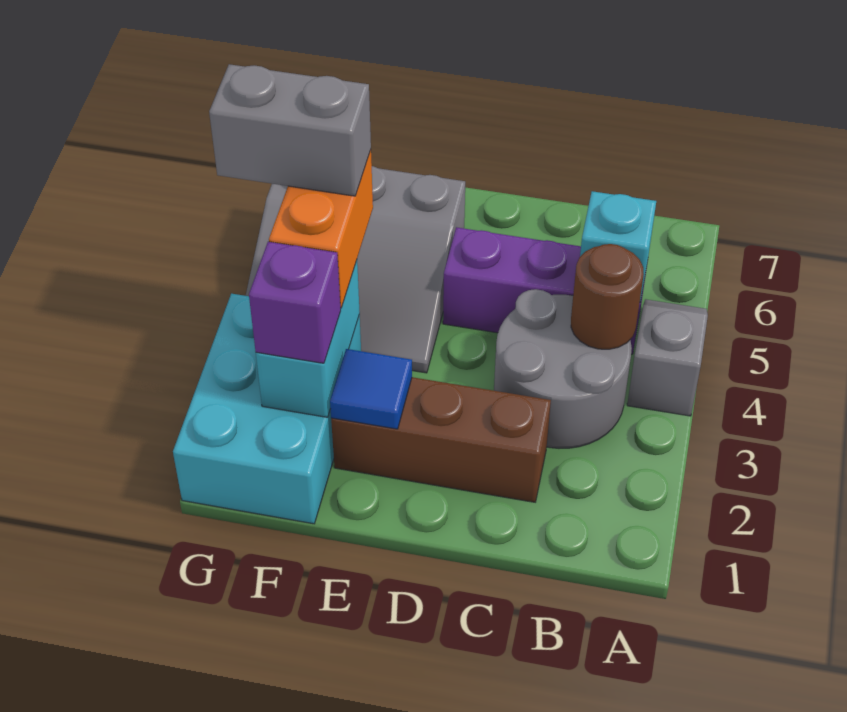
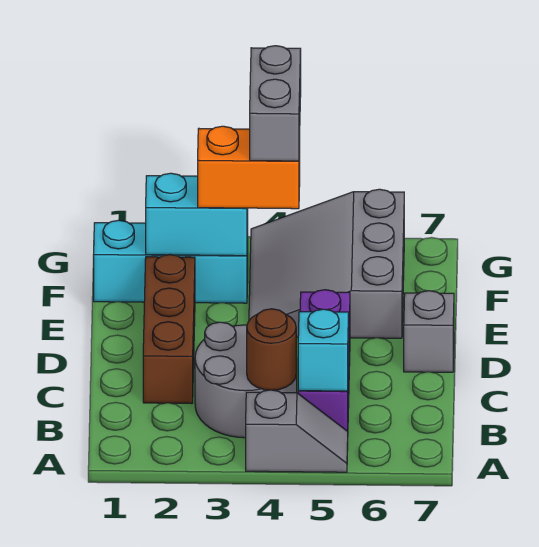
none -> grey 1x1 brick [404,291,454,372]
blue 1x1 tile [330,349,412,429] -> none
cyan 2x3 brick [173,294,361,524] -> cyan 1x3 brick [94,220,248,303]
purple 1x1 brick [249,242,341,363] -> none

